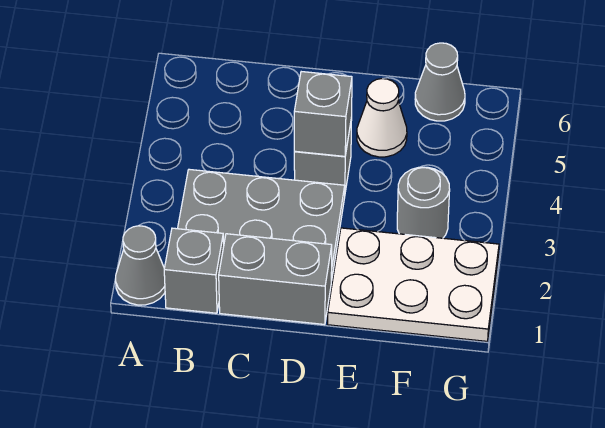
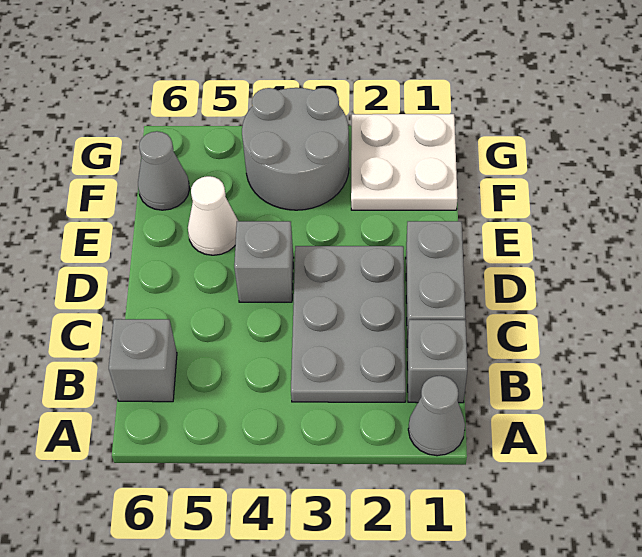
grey 1x1 brick [294,72,352,156] -> grey 1x1 brick moved to [109,319,177,402]
white 2x3 plate [328,228,499,341] -> white 2x2 plate [351,114,457,210]
grey 1x1 round brick [397,167,450,238] -> grey 2x2 round brick [242,88,349,210]

